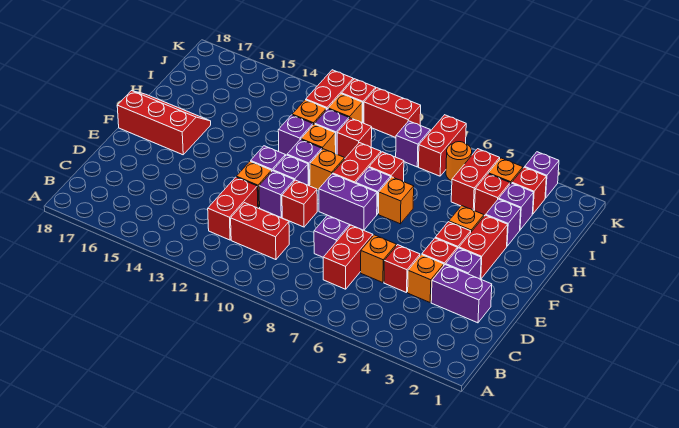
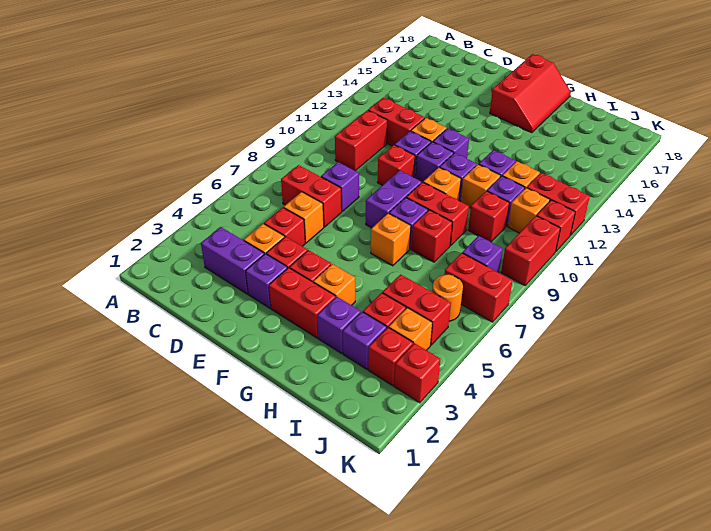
purple 1x2 brick [431,264,492,323] -> purple 1x2 brick turned to [201,227,264,294]
purple 1x1 brick [525,152,559,198] -> red 1x1 brick [394,343,440,403]

